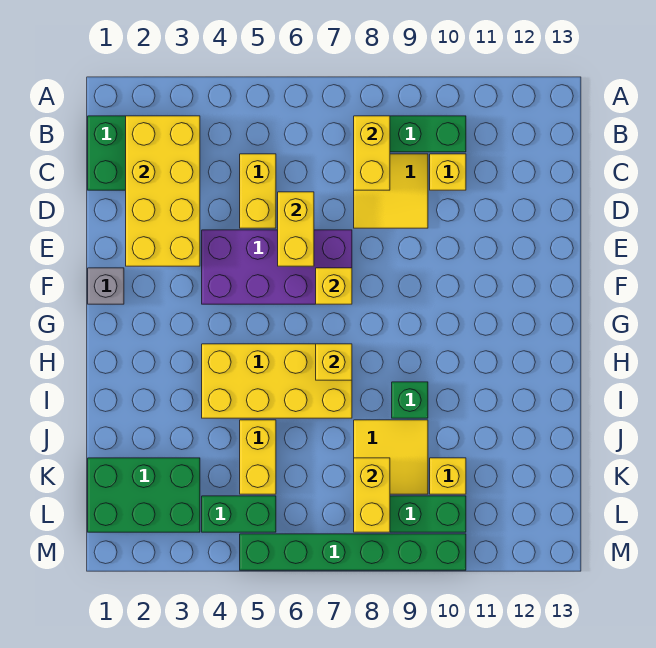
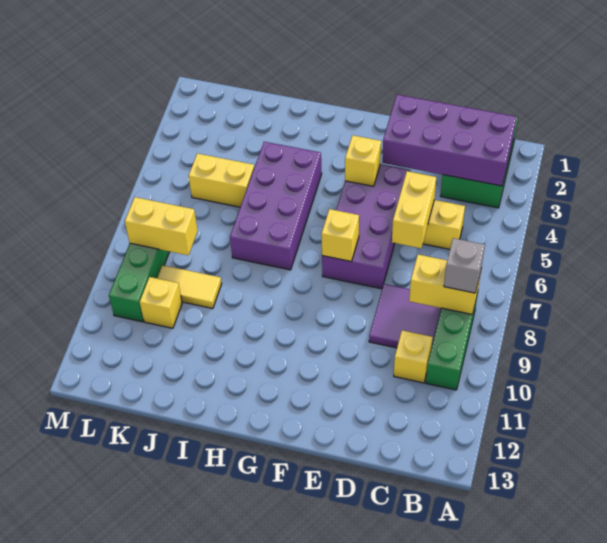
yellow 2x4 brick [126,116,200,266] -> purple 2x4 brick [382,95,516,186]
yellow 2x2 tile [354,154,428,228] -> purple 2x2 tile [369,284,441,348]
yellow 1x2 brick [278,192,314,266] -> yellow 1x2 brick turned to [392,171,436,248]
grey 1x1 brick [88,268,124,304] -> grey 1x1 brick moved to [444,238,485,293]
yellow 2x4 brick [202,344,352,418] -> purple 2x4 brick [230,142,322,270]
yellow 1x1 brick [316,344,352,380] -> yellow 1x1 brick moved to [345,135,381,186]
green 1x1 brick [392,382,428,418] -> none
yellow 2x2 tile [354,420,428,494] -> yellow 1x2 tile [157,265,222,309]
green 2x3 brick [88,458,200,532] -> none
green 1x2 brick [202,496,276,532] -> none
green 1x6 brick [240,534,466,570] -> none

